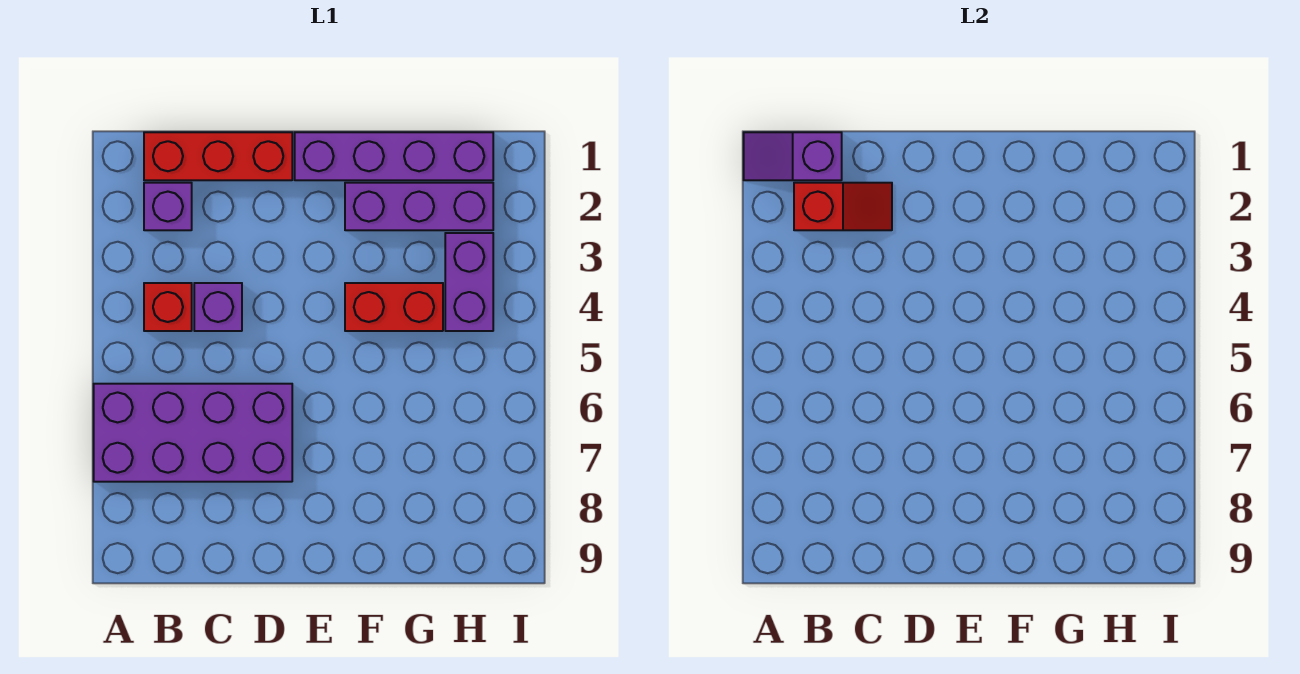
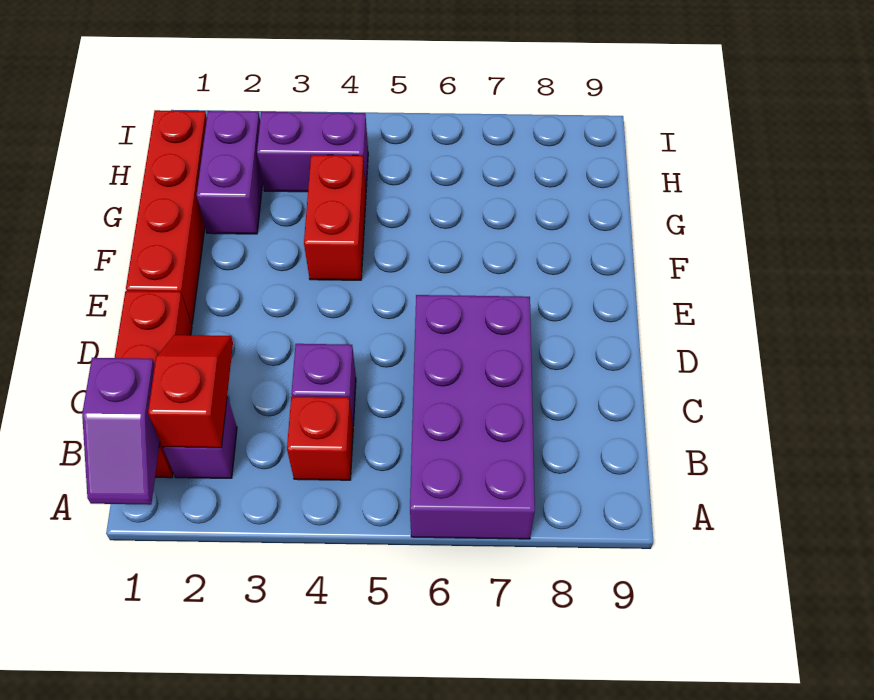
purple 1x4 brick [295,132,493,180] -> red 1x4 brick [126,110,207,325]
purple 1x3 brick [345,183,493,230] -> purple 1x2 brick [197,111,263,234]

